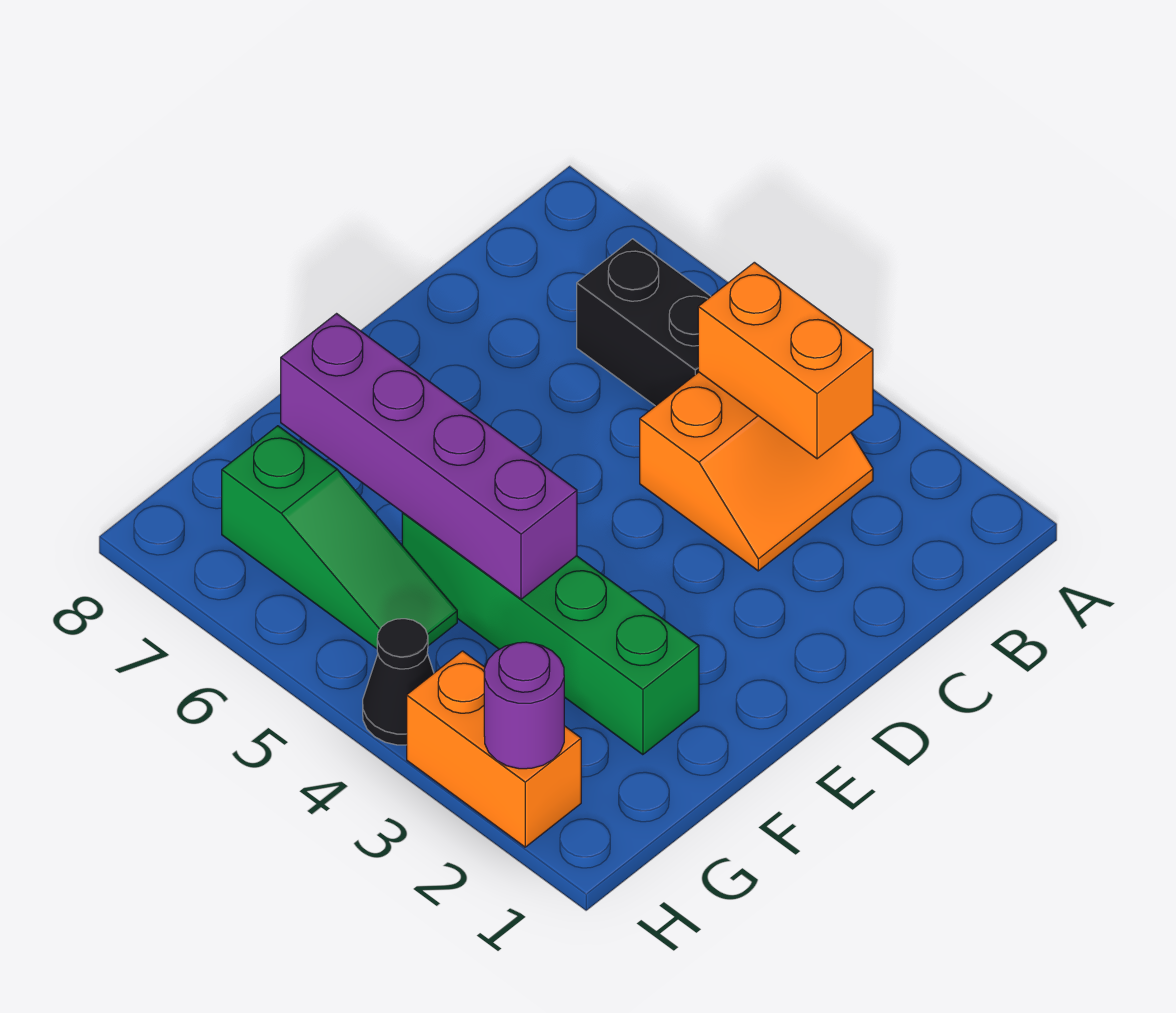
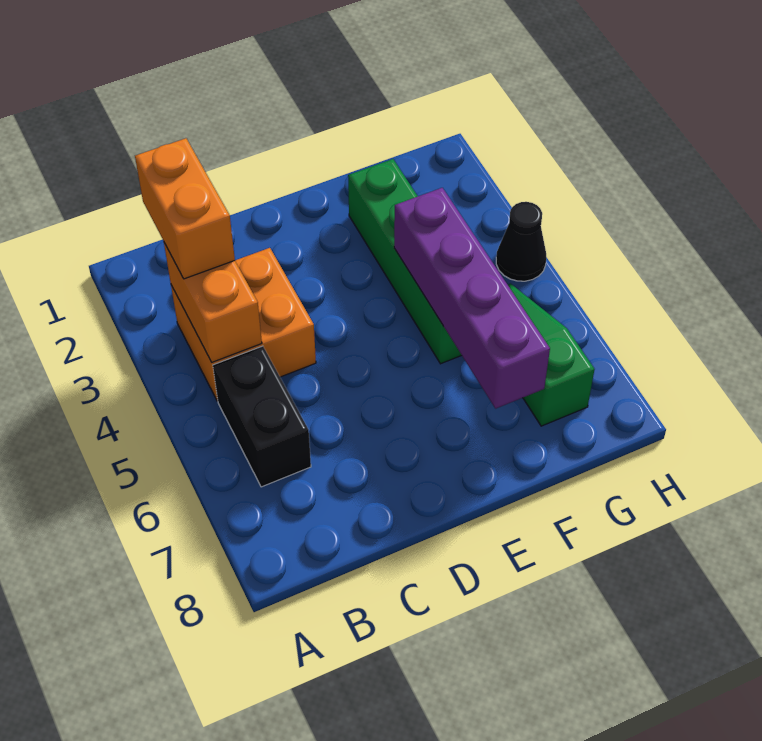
orange 2x2 slope [640,372,873,571] -> orange 2x2 brick [171,248,316,401]
orange 1x2 brick [407,651,581,847] -> orange 1x2 brick moved to [135,138,235,279]
purple 1x1 round brick [484,642,564,769] -> none

